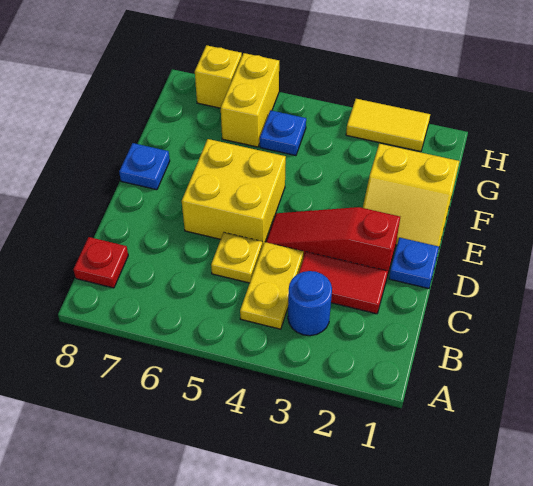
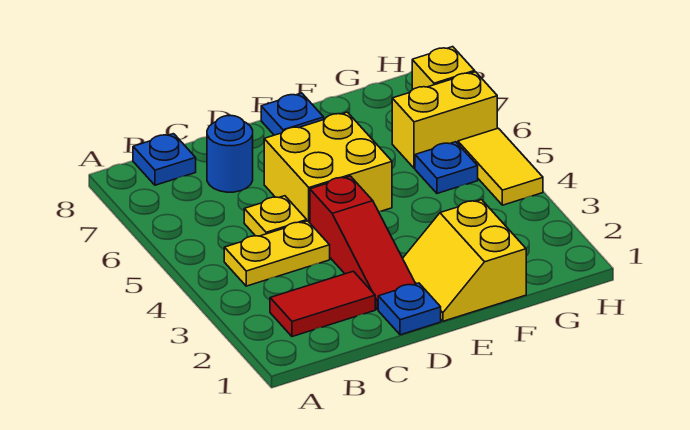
blue 1x1 round brick [288,271,332,336] -> blue 1x1 round brick moved to [207,116,253,192]
red 1x1 plate [73,237,128,288] -> blue 1x1 plate [133,134,196,185]
red 1x2 tile [299,252,388,314] -> red 1x2 tile turned to [270,271,375,337]
red 1x3 slope [266,207,400,276] -> red 1x3 slope turned to [310,176,415,310]
yellow 1x2 tile [346,99,430,152] -> yellow 1x2 tile moved to [458,128,543,205]

